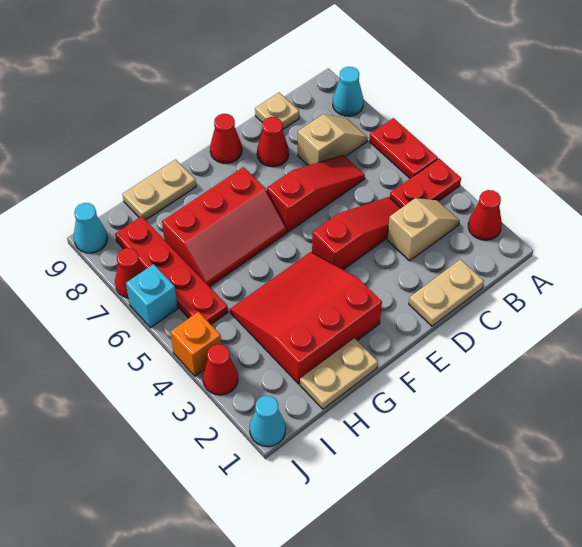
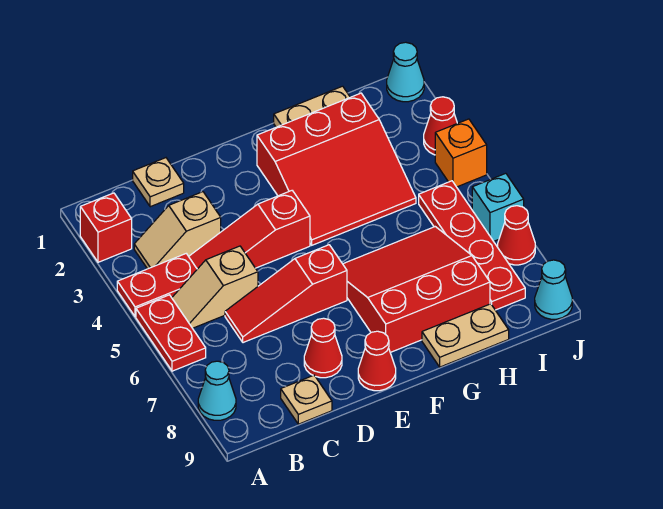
red 1x1 cone [468,190,502,240] -> red 1x1 brick [80,193,132,262]
tan 1x2 slope [298,114,367,165] -> tan 1x2 slope moved to [172,246,258,328]
tan 1x2 plate [409,259,484,326] -> tan 1x1 plate [133,158,184,207]
red 2x3 slope [162,167,287,287] -> red 3x3 slope [343,227,490,352]

